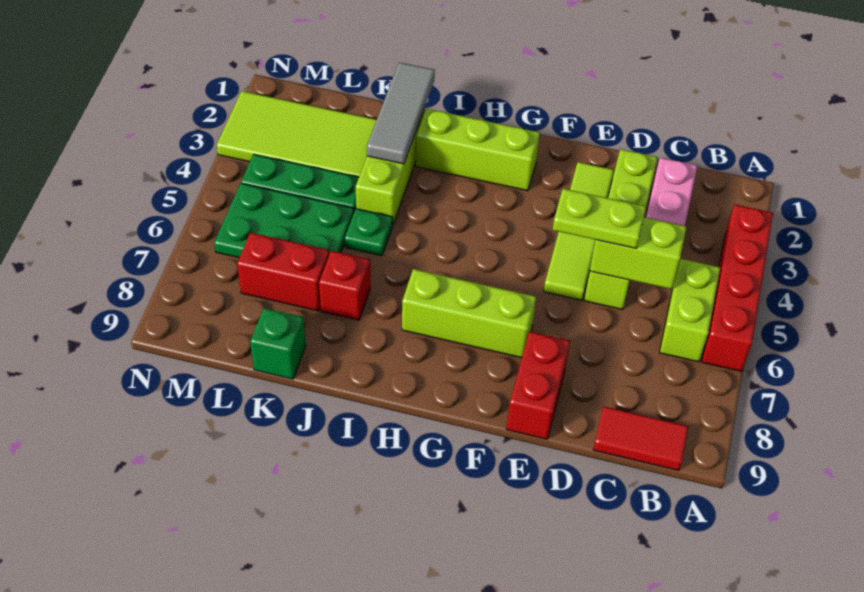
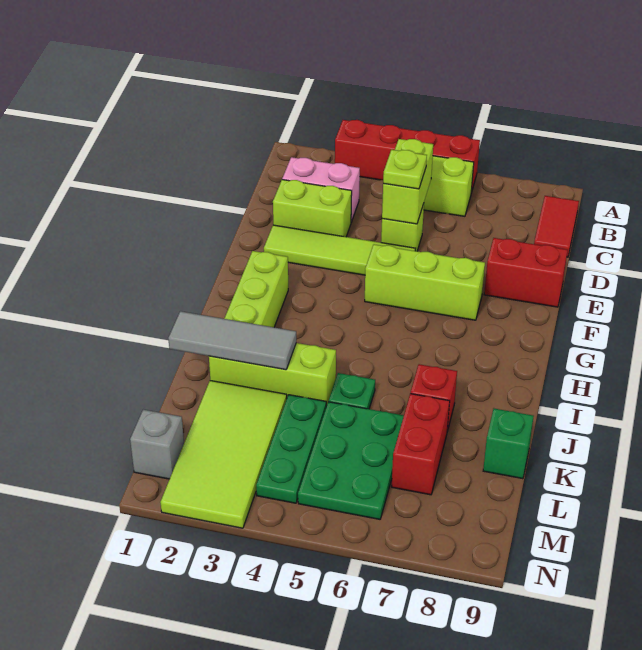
lime 1x2 plate [553,189,646,248] -> lime 1x1 plate [383,150,427,189]
lime 1x3 brick [402,269,536,358] -> lime 1x3 brick turned to [365,244,485,320]
none -> grey 1x1 brick [130,410,184,479]

